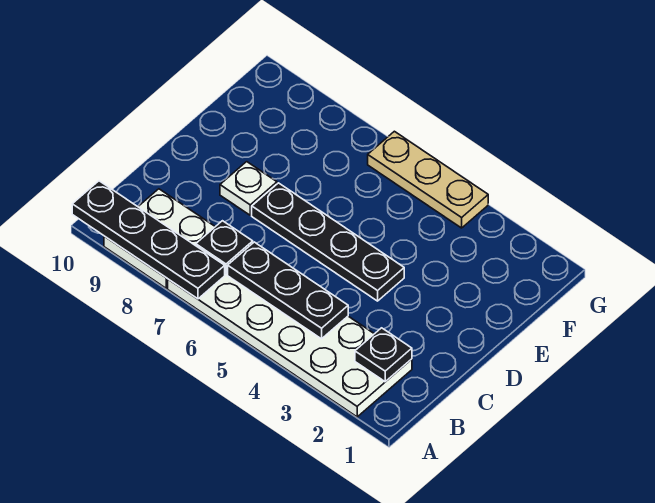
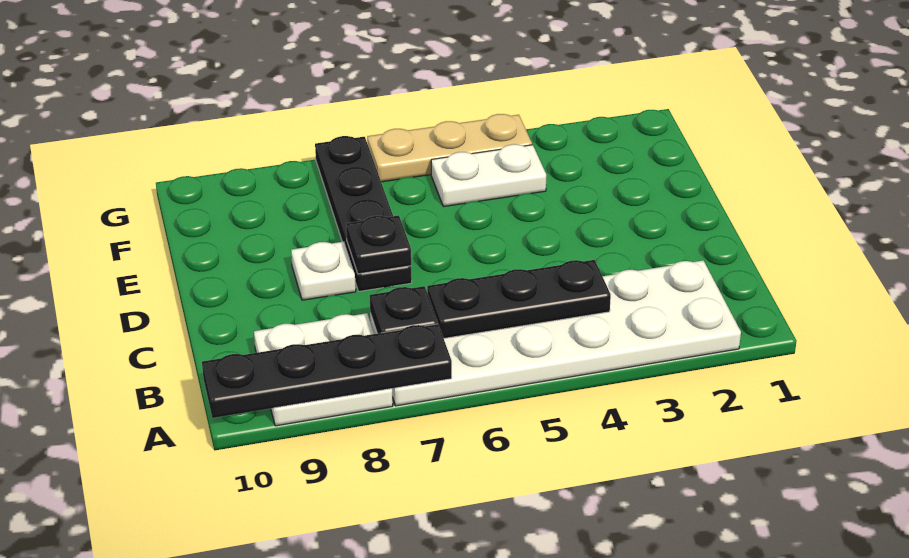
black 1x1 plate [355,328,412,382] -> black 1x1 plate moved to [346,215,411,274]
black 1x4 plate [252,183,404,301] -> black 1x4 plate turned to [315,136,412,291]
none -> white 1x2 plate [431,144,546,207]

